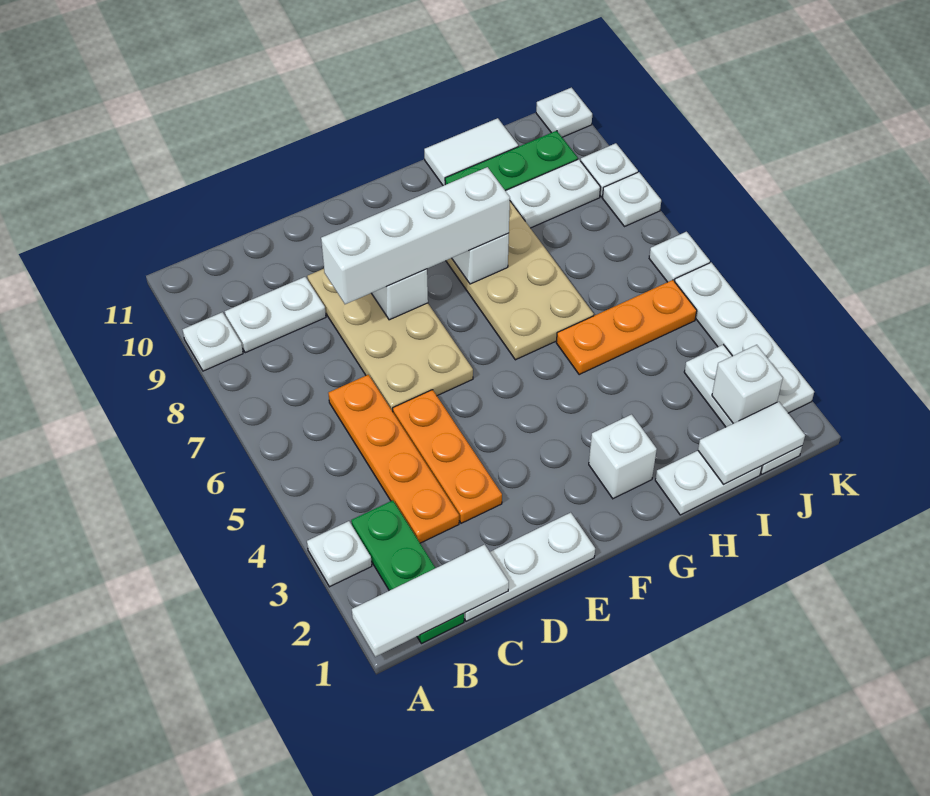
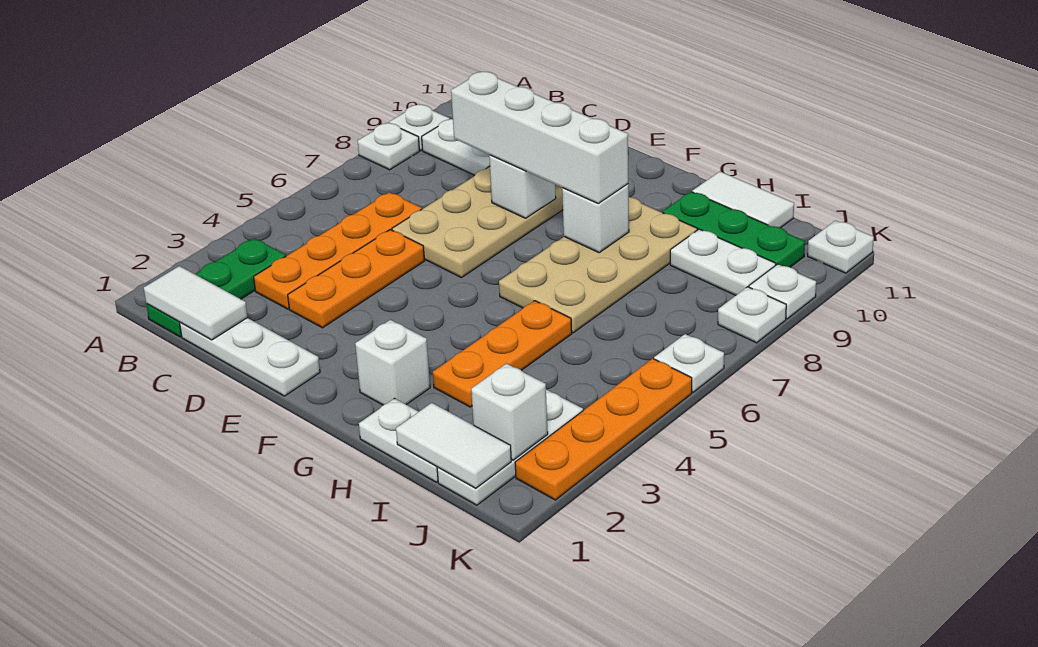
white 1x3 tile [352,544,509,657] -> white 1x2 tile [144,266,248,340]
white 1x1 plate [307,521,372,587] -> white 1x1 plate moved to [358,123,420,170]
orange 1x3 plate [556,280,697,375] -> orange 1x3 plate turned to [433,301,572,407]
white 1x4 plate [675,263,814,413] -> orange 1x4 plate [515,359,692,500]

